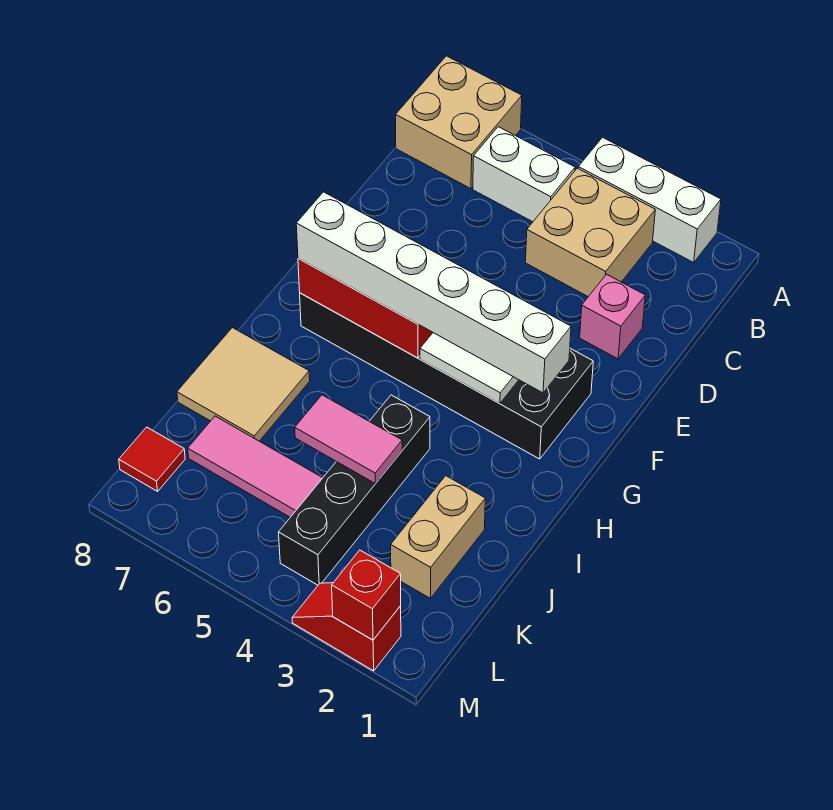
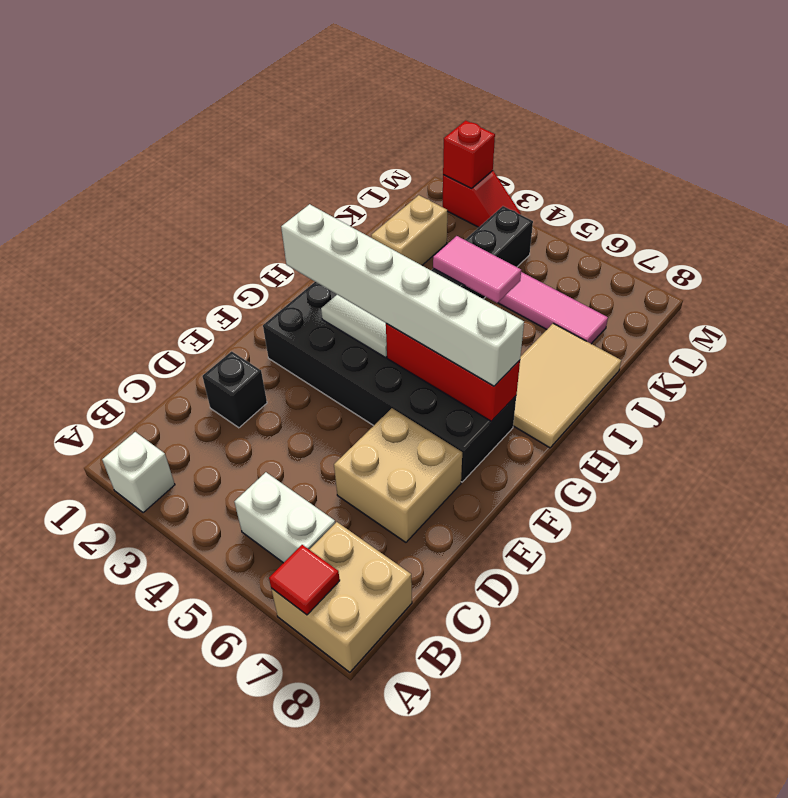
white 1x3 brick [578,137,721,262] -> white 1x1 brick [102,432,175,513]
tan 2x2 brick [525,168,655,297] -> tan 2x2 brick moved to [334,408,462,542]
pink 1x1 brick [580,274,645,359] -> black 1x1 brick [202,351,267,428]
tan 2x2 tile [177,328,310,441] -> tan 2x3 tile [513,323,621,448]
red 1x1 tile [119,427,185,491] -> red 1x1 tile moved to [269,545,340,615]

